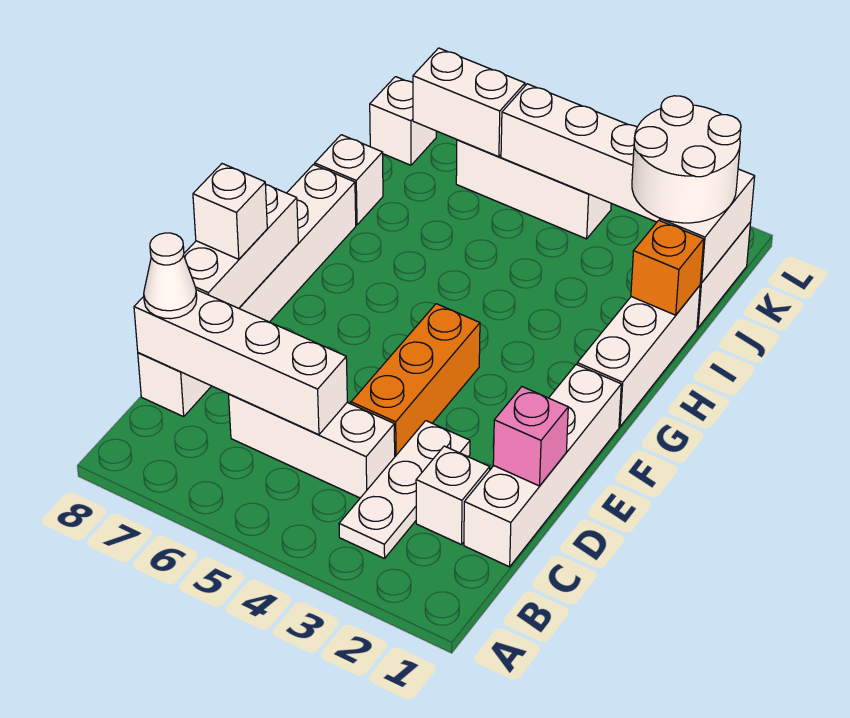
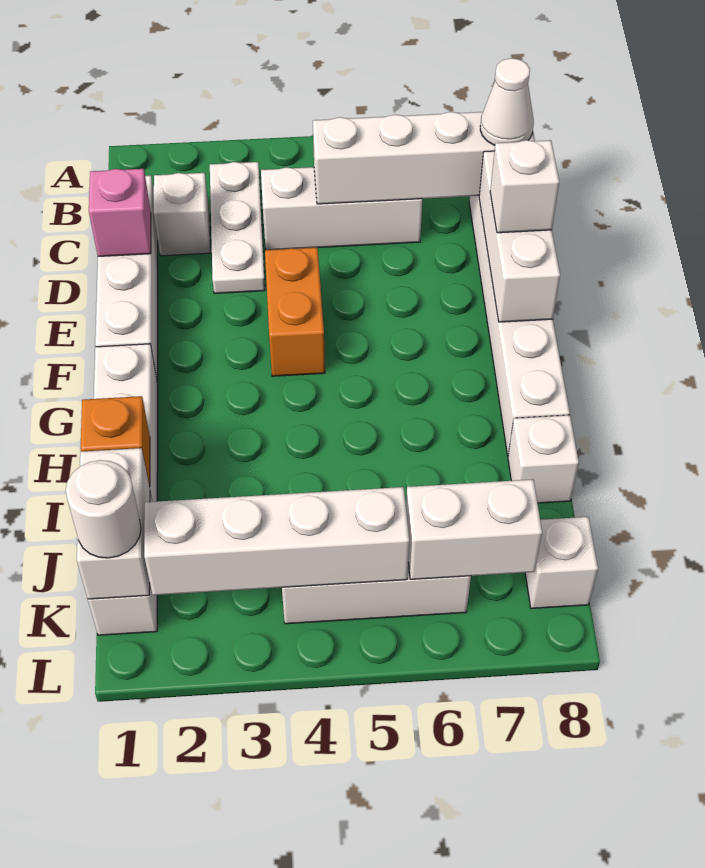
orange 1x3 brick [351,304,480,456] -> orange 1x2 brick [265,247,325,376]
white 2x2 round brick [632,96,741,223] -> white 1x1 round brick [66,460,141,558]

